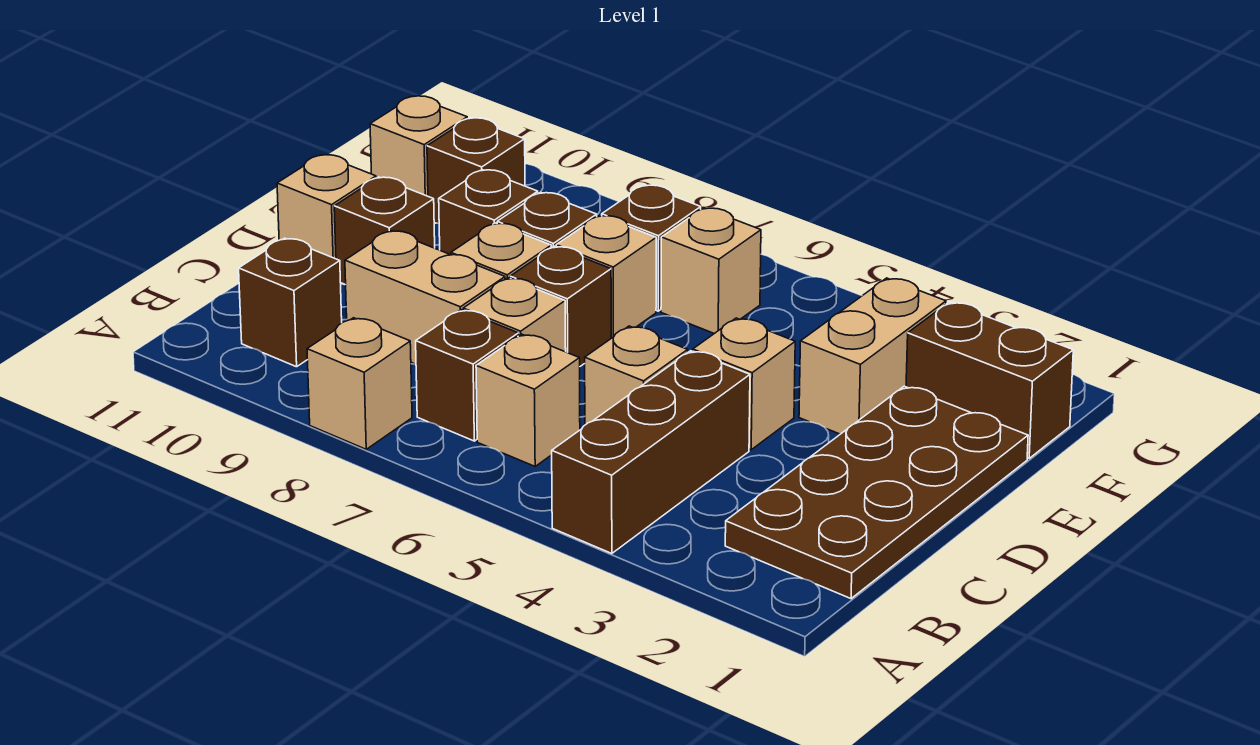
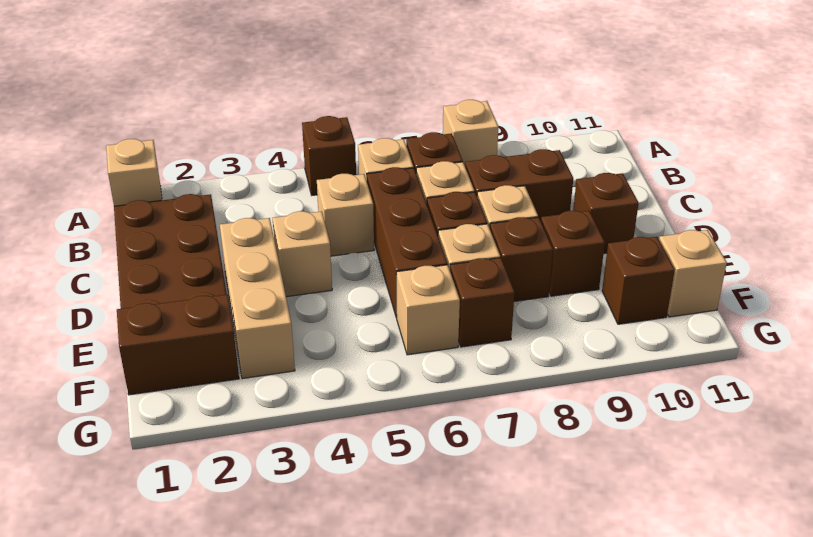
brown 1x3 brick [552,351,750,554] -> brown 1x3 brick moved to [367,167,447,318]
brown 1x1 brick [239,238,342,367] -> brown 1x1 brick moved to [302,116,356,195]
tan 1x2 brick [345,231,505,364] -> brown 1x2 brick [465,149,573,221]
tan 1x1 brick [277,155,376,259] -> tan 1x1 brick moved to [106,139,162,206]
tan 1x2 brick [799,278,946,434] -> tan 1x3 brick [220,218,295,379]

